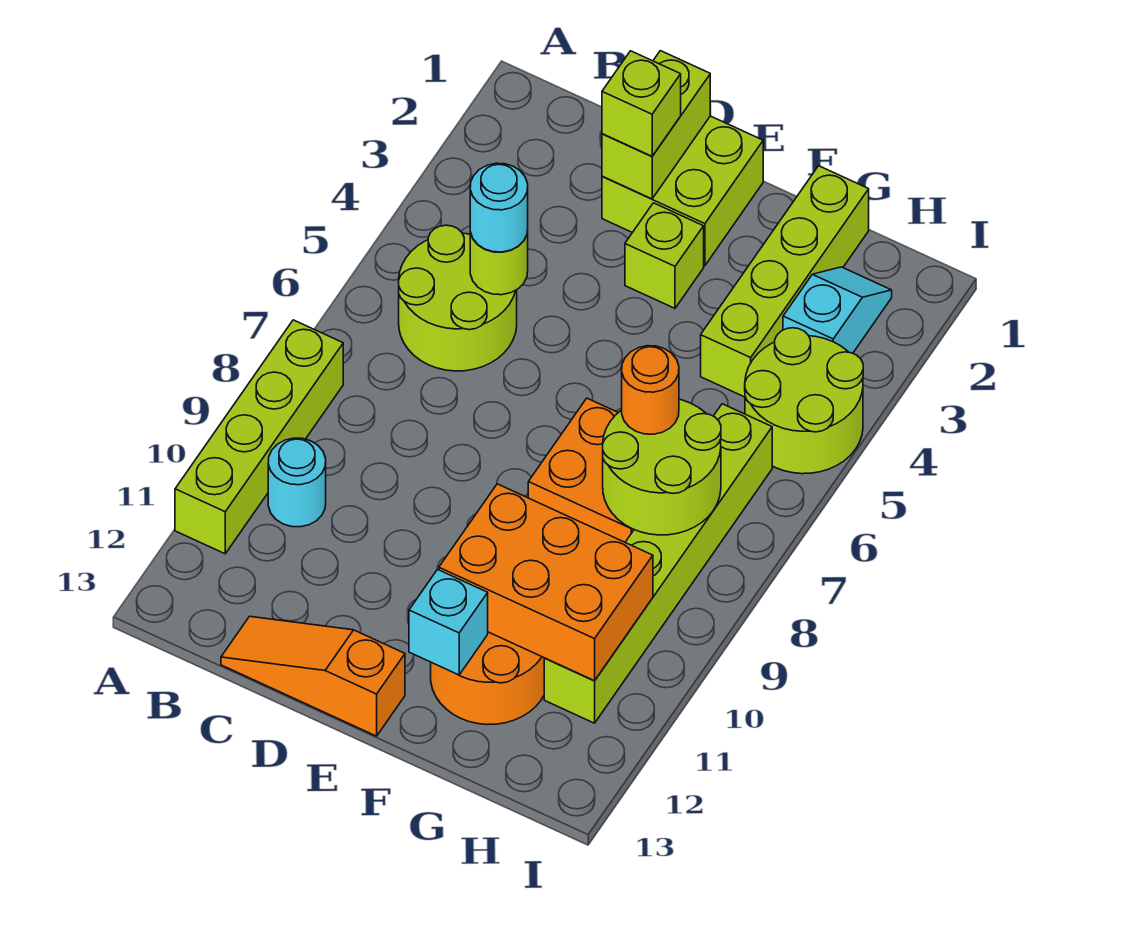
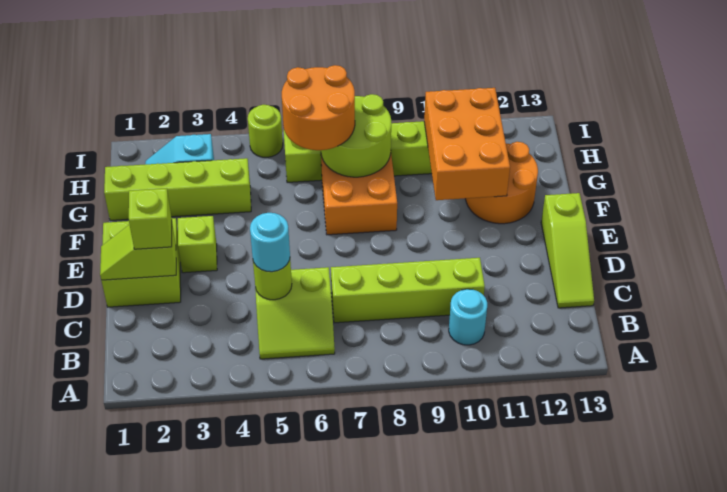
lime 1x4 brick [175,320,343,554] -> lime 1x4 brick moved to [331,258,485,323]
lime 2x2 round brick [399,225,517,371] -> lime 2x2 slope [255,267,335,359]
orange 1x3 slope [221,616,405,736] -> lime 1x3 slope [541,193,594,308]
lime 1x2 brick [602,51,710,199] -> lime 1x2 slope [100,224,176,280]
cyan 1x1 brick [409,569,488,675] -> none
orange 1x1 round brick [622,346,679,434] -> orange 2x2 round brick [282,65,355,150]
lime 2x2 round brick [745,328,863,474] -> lime 1x1 round brick [248,105,283,157]

